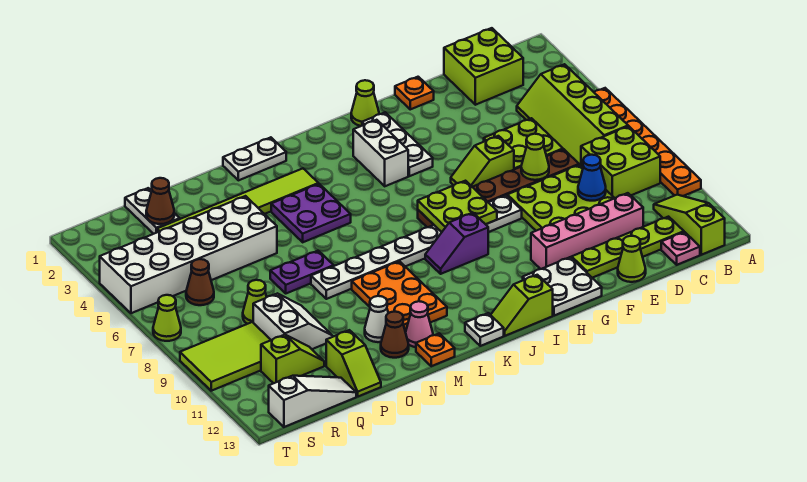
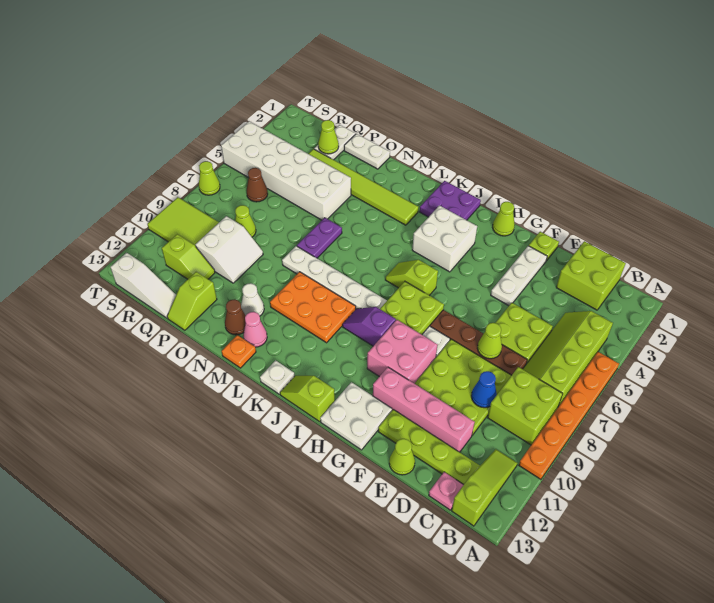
orange 1x1 plate [395,77,434,109] -> lime 1x1 plate [529,232,559,261]
lime 1x2 slope [451,136,514,187] -> lime 1x2 slope moved to [385,260,438,296]
none -> pink 2x2 brick [367,320,437,383]
white 1x3 plate [362,112,433,176] -> white 1x3 plate moved to [491,246,547,306]
white 1x2 brick [353,120,408,186] -> white 2x2 brick [412,205,477,272]
white 1x2 plate [223,137,286,180] -> white 1x2 plate moved to [344,134,390,169]
purple 2x2 plate [271,184,351,242] -> purple 2x2 plate moved to [420,181,481,220]
orange 2x3 plate [352,261,447,332] -> orange 2x3 plate turned to [270,272,356,343]
purple 1x2 plate [270,251,334,293] -> purple 1x2 plate turned to [297,218,342,258]
brown 1x1 cone [146,178,174,224] -> lime 1x1 cone [318,120,339,154]

